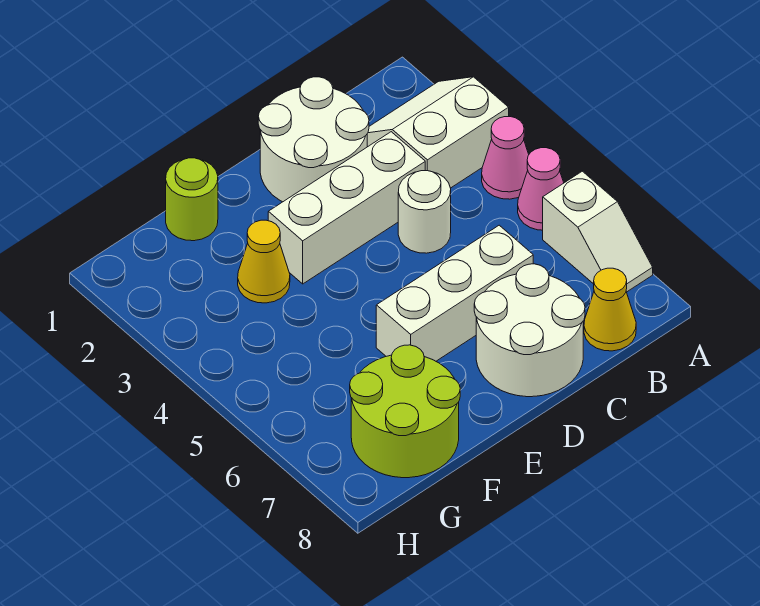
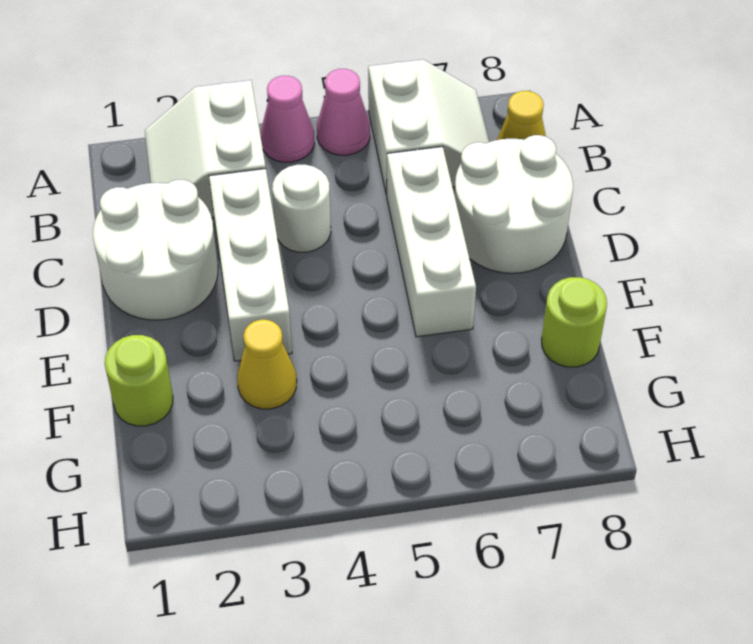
white 1x2 slope [543,171,653,292] -> white 2x2 slope [368,59,489,195]
lime 2x2 round brick [350,345,460,478] -> lime 1x1 round brick [542,277,607,367]

